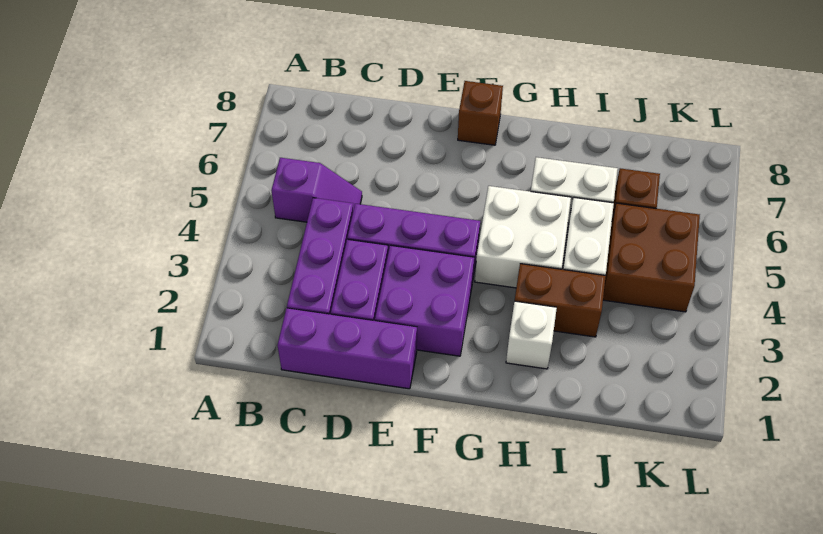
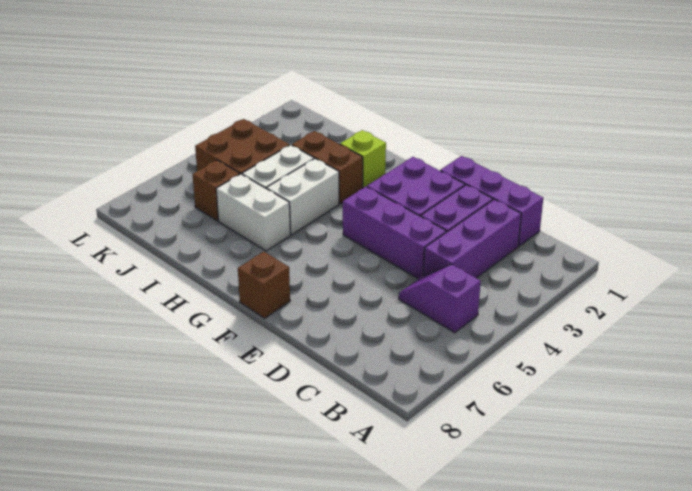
white 2x2 brick [475,186,571,288] -> white 1x2 brick [267,158,339,235]
white 1x1 brick [506,301,557,369] -> lime 1x1 brick [340,130,386,188]

